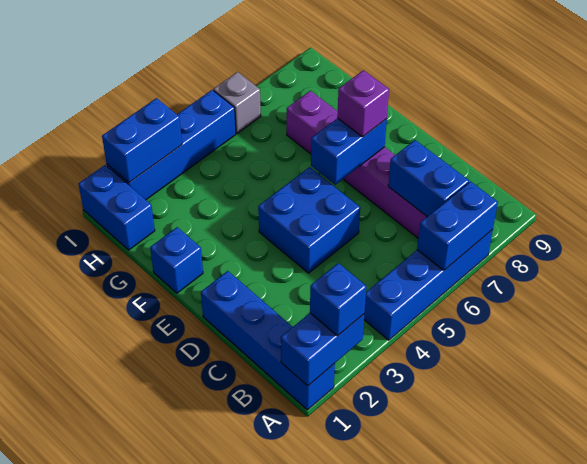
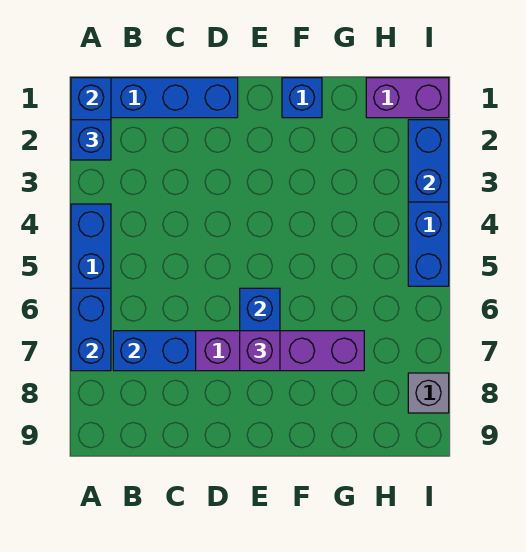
blue 2x2 brick [258,167,360,273] -> none
blue 1x2 brick [79,165,155,250] -> purple 1x2 brick [366,78,449,118]
grey 1x1 brick [213,72,261,133] -> grey 1x1 brick moved to [408,373,449,413]

